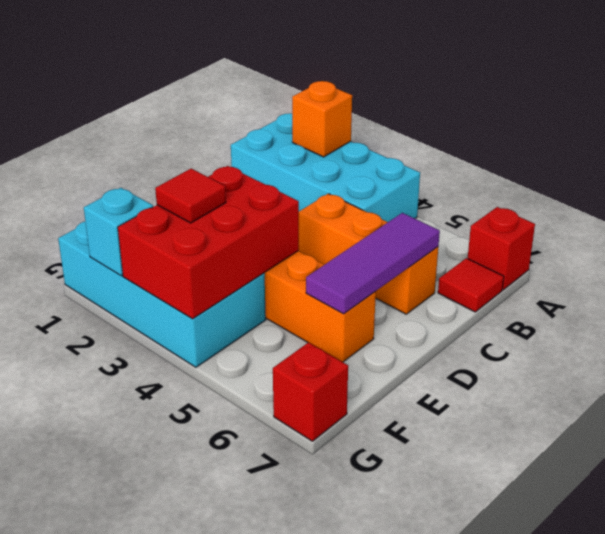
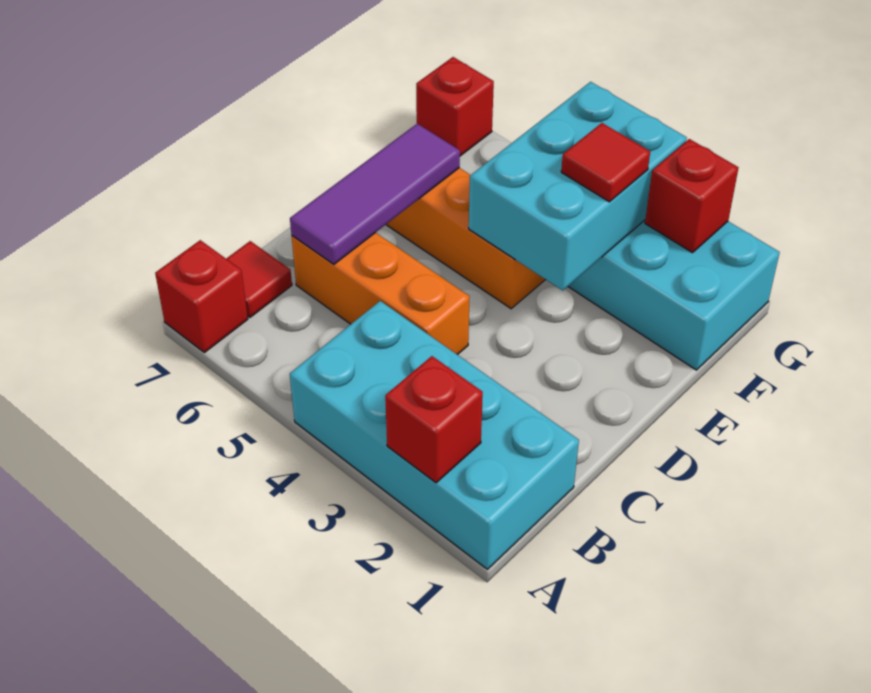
orange 1x1 brick [292,81,352,157] -> red 1x1 brick [385,356,483,483]
red 2x3 brick [118,166,299,319] -> cyan 2x3 brick [469,82,687,291]
cyan 1x1 brick [84,188,153,276] -> red 1x1 brick [645,139,738,253]

